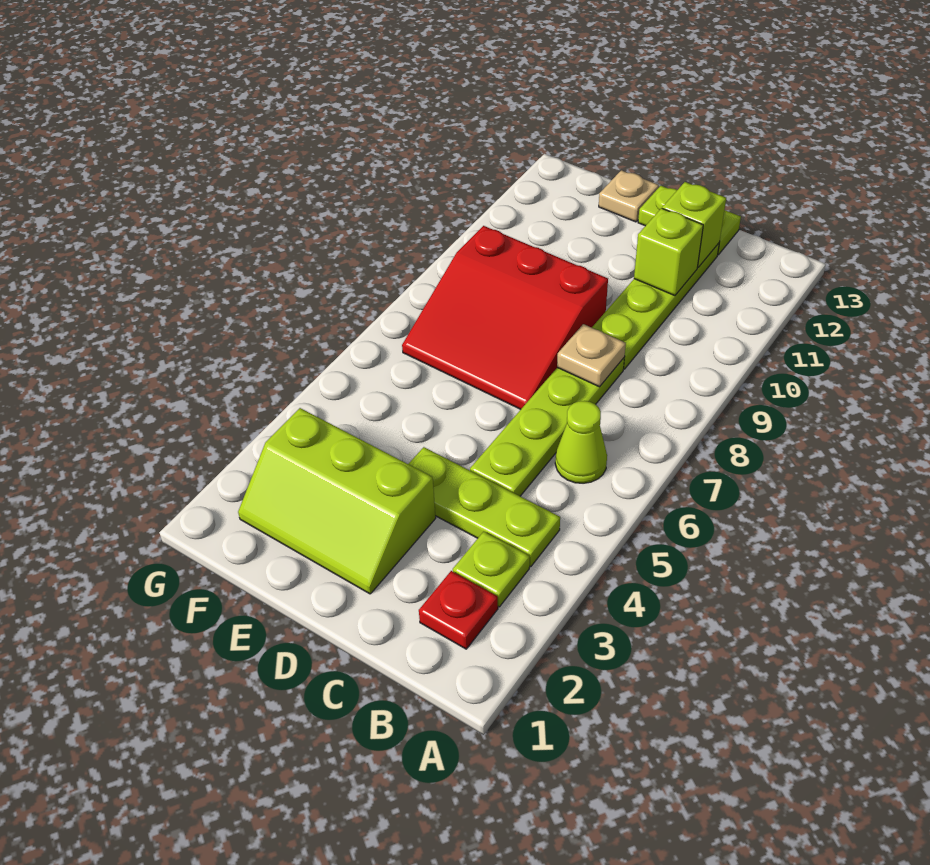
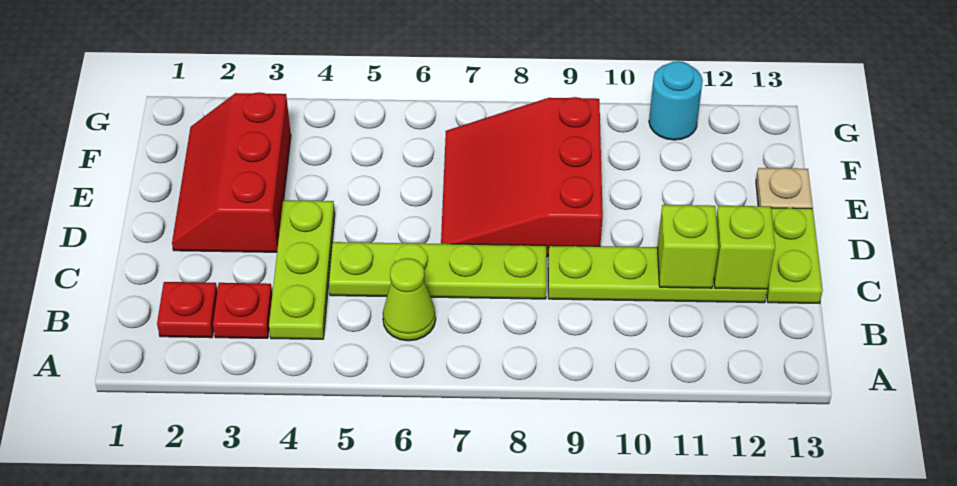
lime 1x1 plate [453,532,530,607] -> red 1x1 plate [213,283,272,338]
tan 1x1 plate [557,324,626,387] -> none
lime 2x3 slope [238,408,436,594] -> red 2x3 slope [172,92,291,252]
none -> cyan 1x1 round brick [649,61,703,140]

